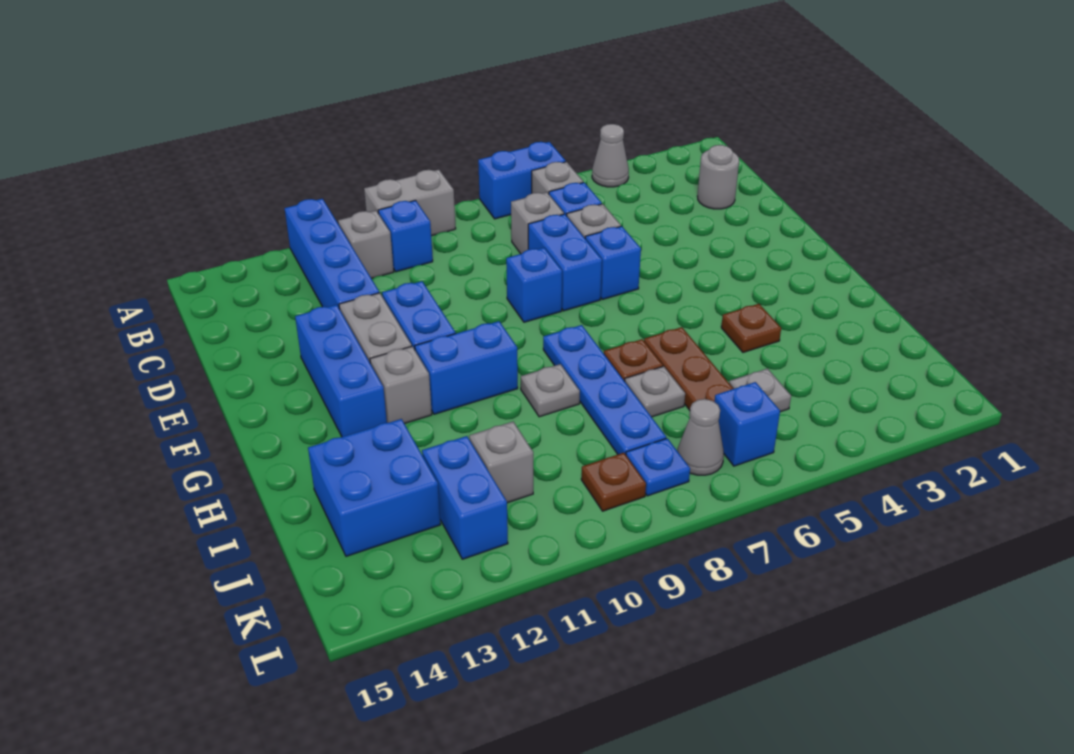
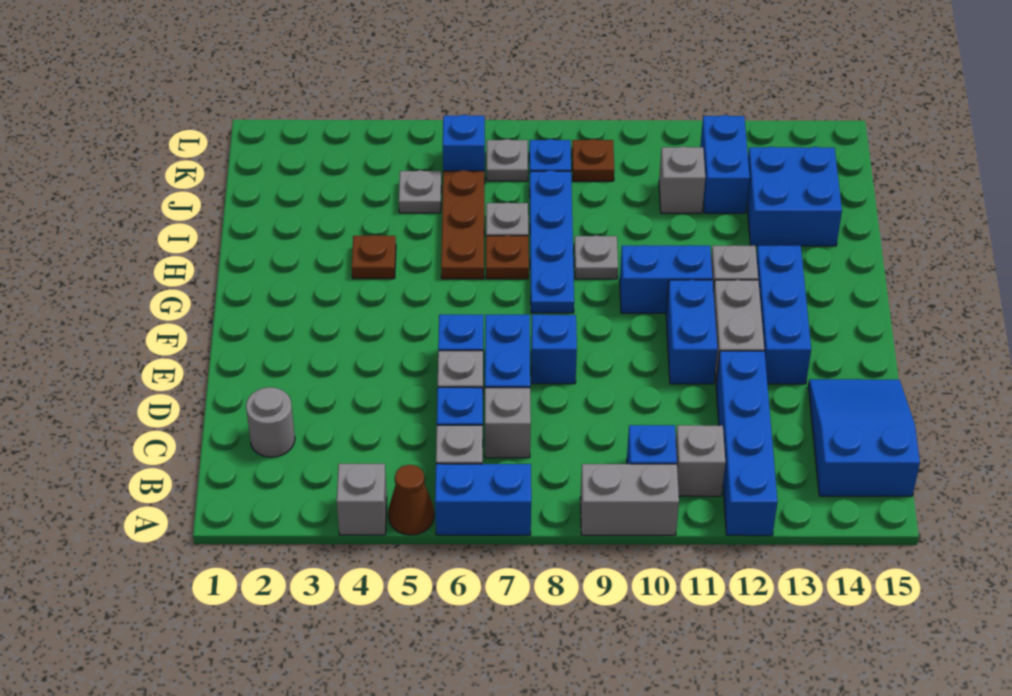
grey 1x1 cone [592,124,629,187] -> grey 1x1 brick [337,464,387,535]
none -> brown 1x1 cone [388,465,434,535]
none -> blue 2x3 slope [808,379,920,496]
grey 1x1 cone [677,399,724,475] -> grey 1x1 plate [487,139,528,181]

